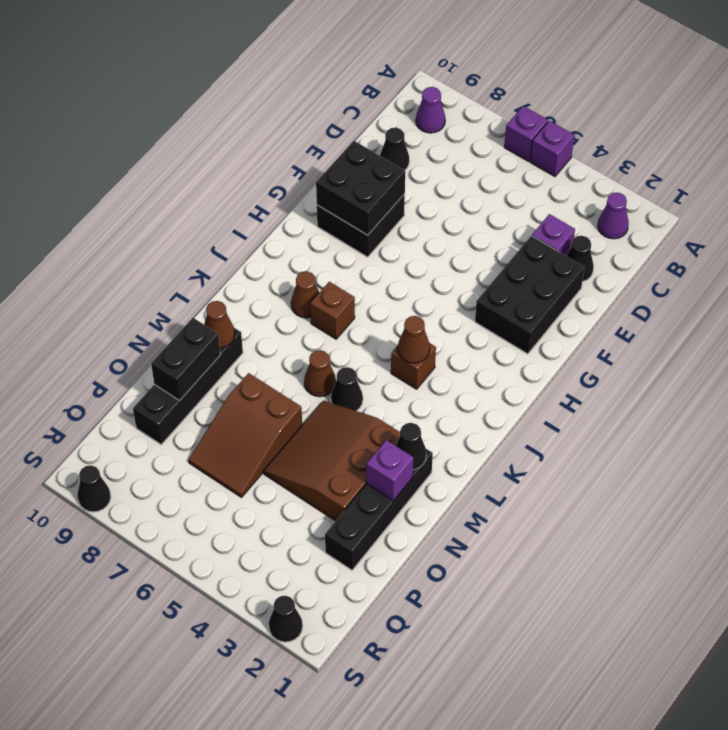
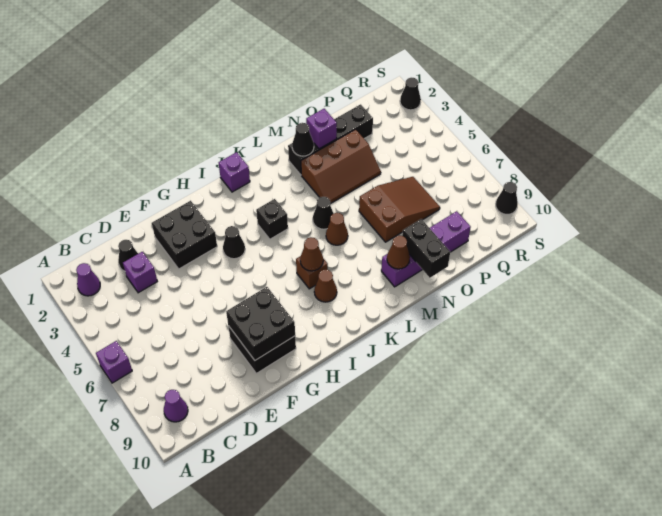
purple 1x1 brick [530,121,574,177] -> purple 1x1 brick moved to [219,152,250,192]
black 1x1 cone [380,128,409,170] -> black 1x1 cone moved to [223,226,245,259]
black 2x3 brick [475,236,584,354] -> black 2x2 brick [152,201,217,269]
brown 1x1 brick [391,343,436,389] -> black 1x1 brick [256,199,288,239]
brown 1x1 cone [398,316,430,363] -> brown 1x1 cone moved to [300,237,323,271]
brown 3x3 slope [264,401,400,521] -> brown 2x3 slope [301,129,381,203]
black 1x4 brick [133,328,243,444] -> purple 1x4 brick [381,211,471,287]
black 1x2 brick [151,318,221,400] -> black 1x2 brick turned to [402,219,450,278]

